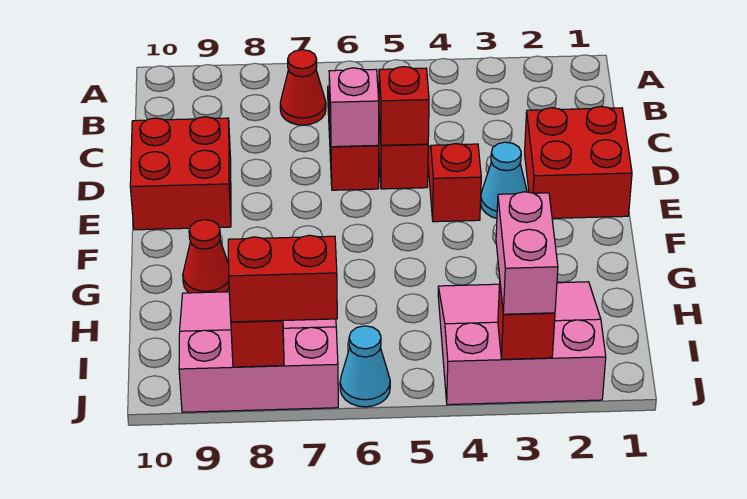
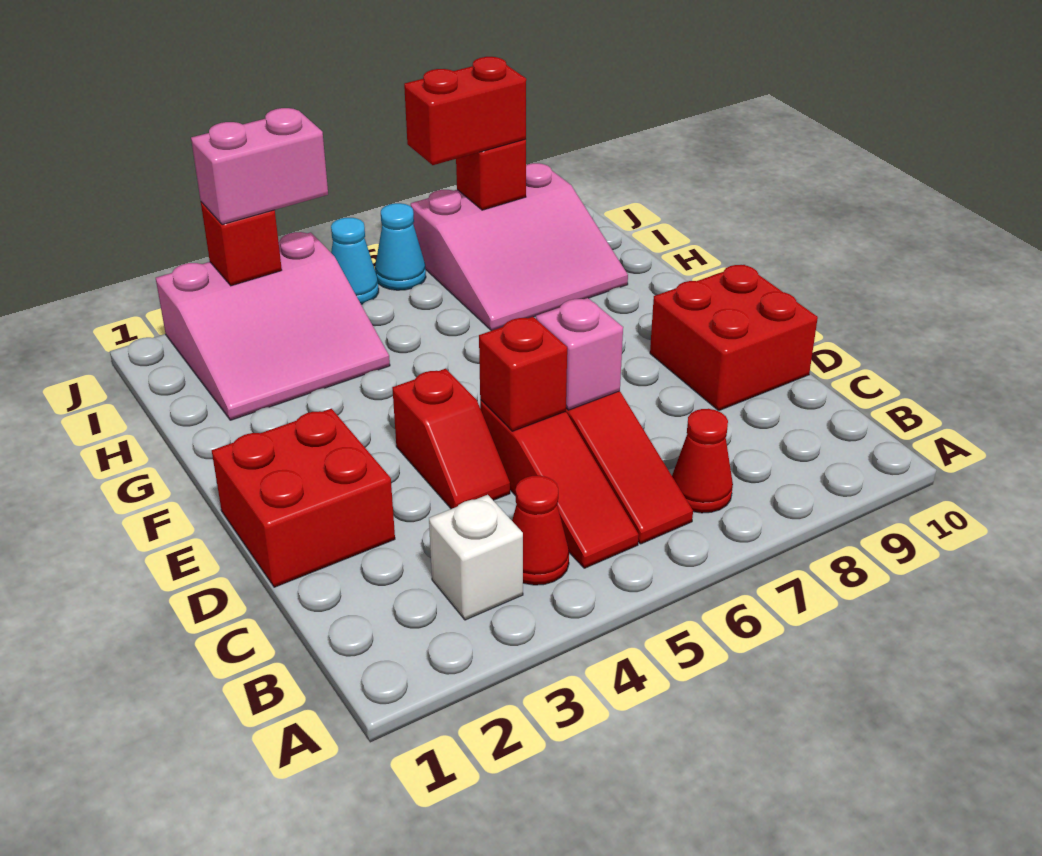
none -> white 1x1 brick [429,495,523,620]
cyan 1x1 cone [481,142,527,218] -> cyan 1x1 cone moved to [331,218,379,304]
red 1x1 cone [183,220,229,293] -> red 1x1 cone moved to [512,476,569,585]
pink 1x2 brick [496,192,558,314] -> pink 1x2 brick turned to [191,108,328,225]

